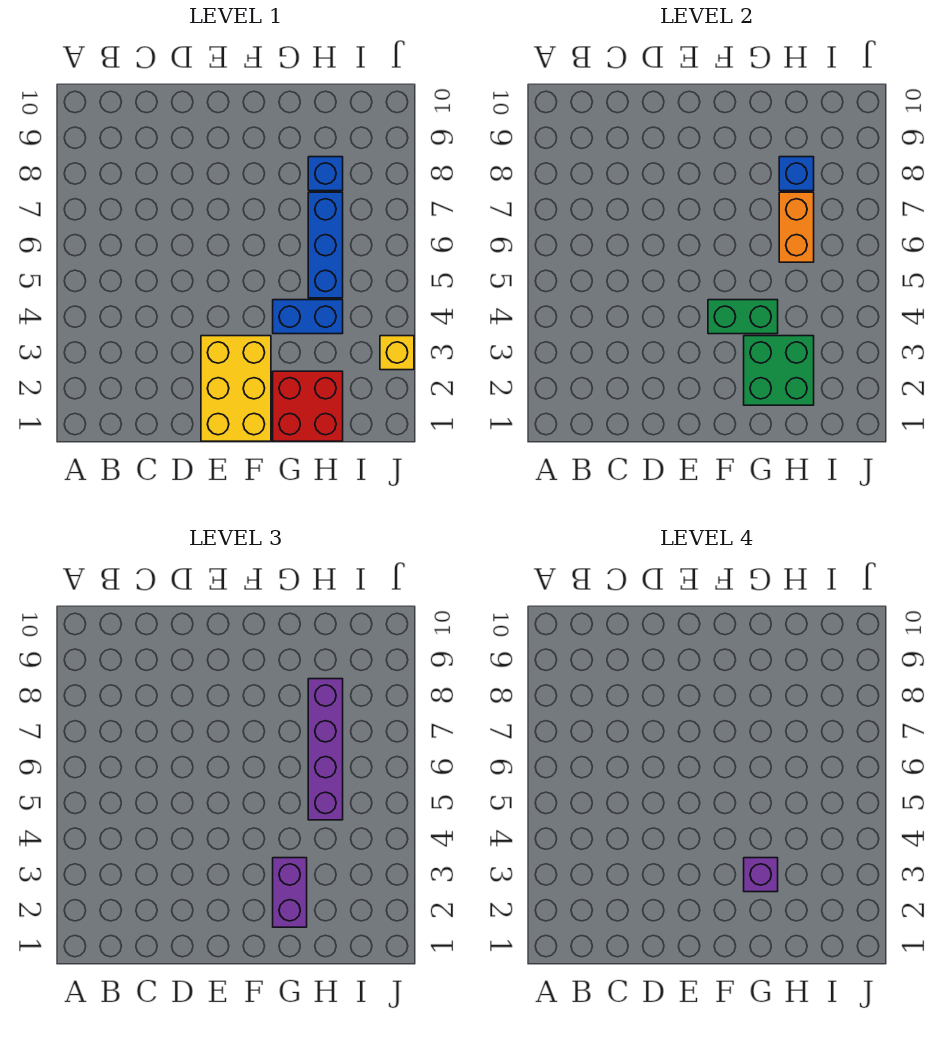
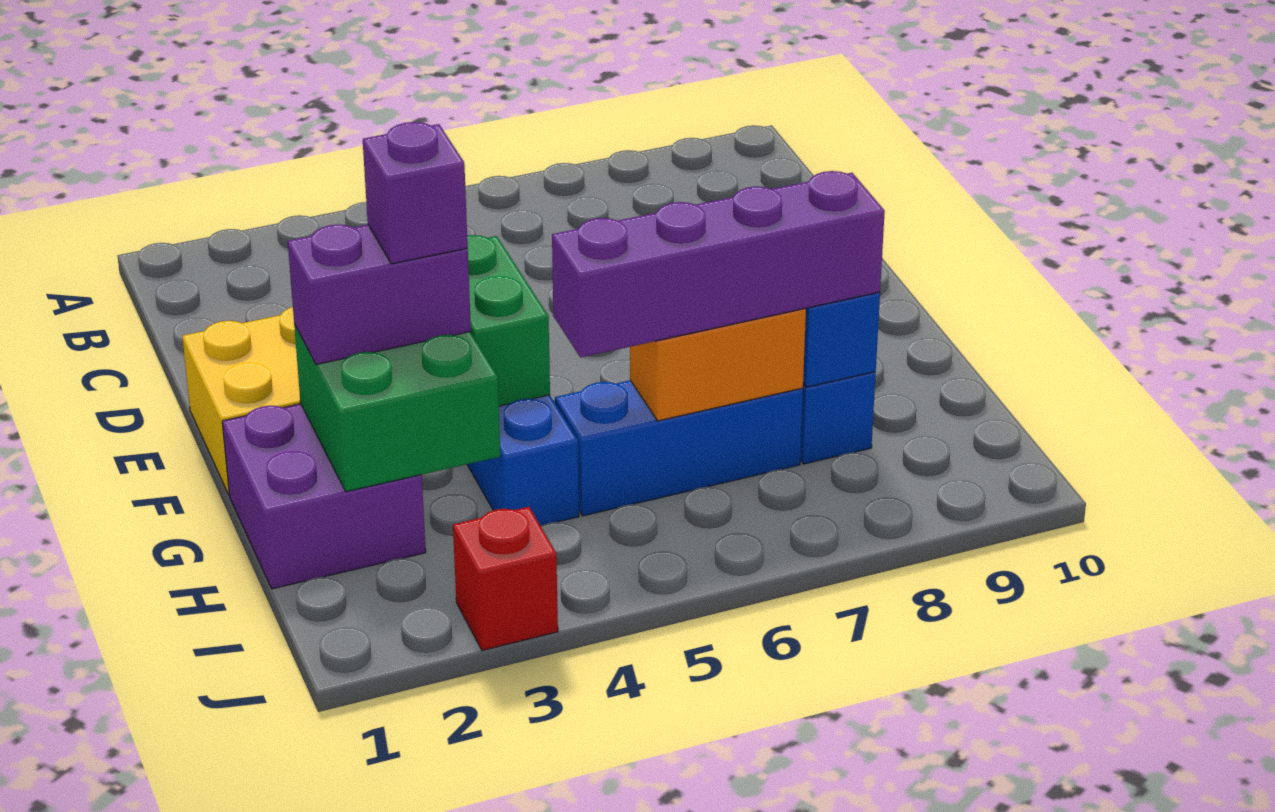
red 2x2 brick [273,371,343,441] -> purple 2x2 brick [222,404,426,589]
yellow 1x1 brick [380,336,414,370] -> red 1x1 brick [453,507,558,650]

